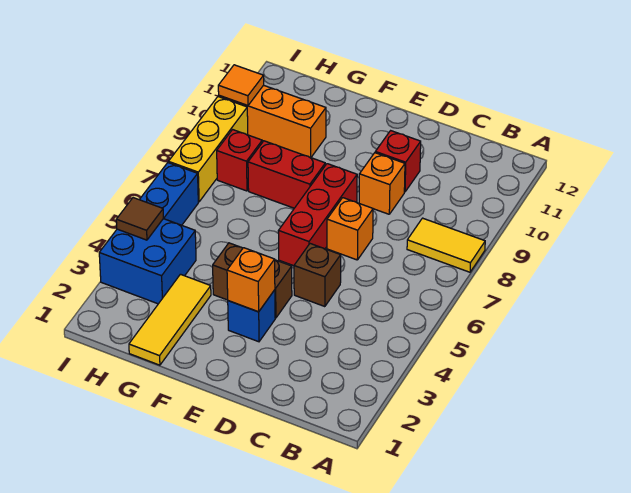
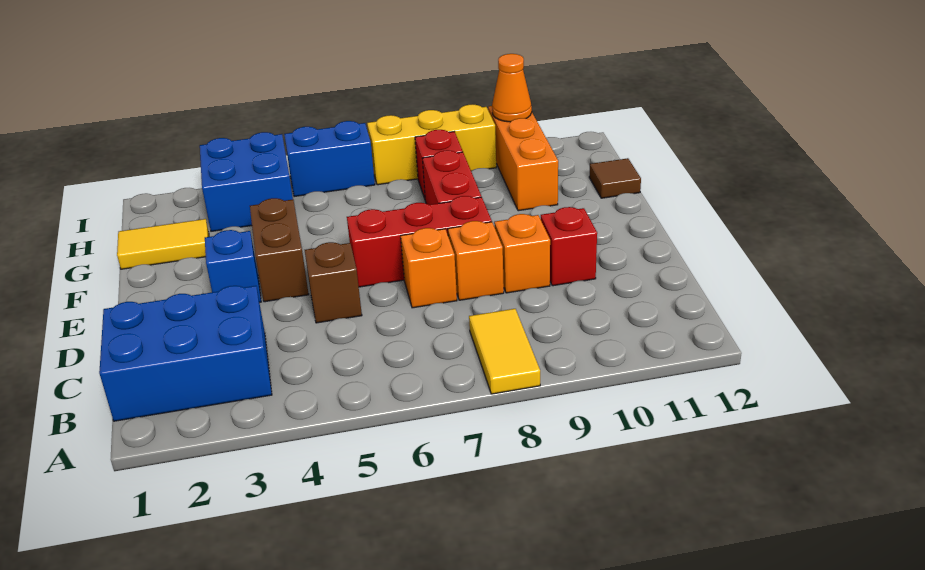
none -> blue 2x3 brick [99,286,272,421]
orange 1x1 brick [227,248,275,312] -> orange 1x1 brick moved to [448,221,504,300]
yellow 1x3 tile [129,274,211,365] -> yellow 1x2 tile [117,219,209,269]
brown 1x1 tile [116,198,163,240] -> brown 1x1 tile moved to [589,158,641,198]
orange 1x1 tile [218,65,264,106] -> orange 1x1 cone [492,54,532,122]

